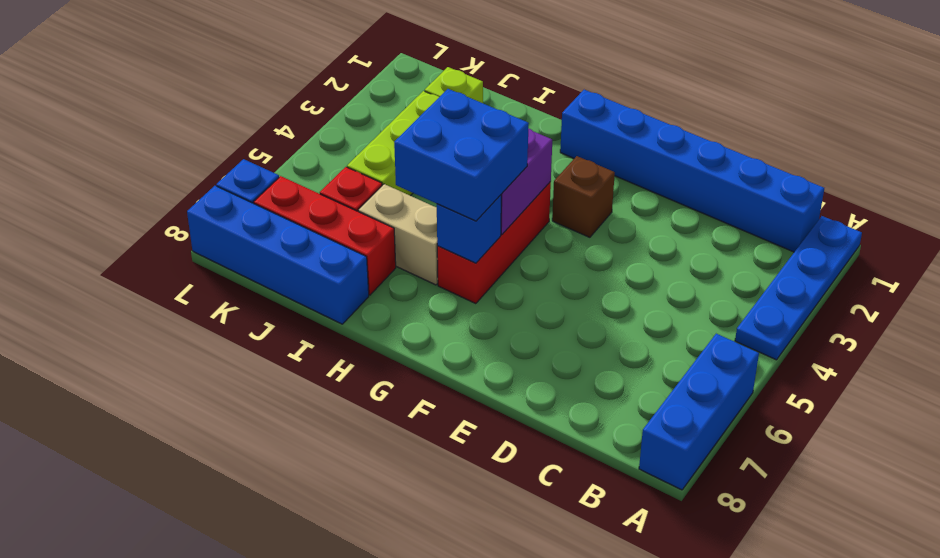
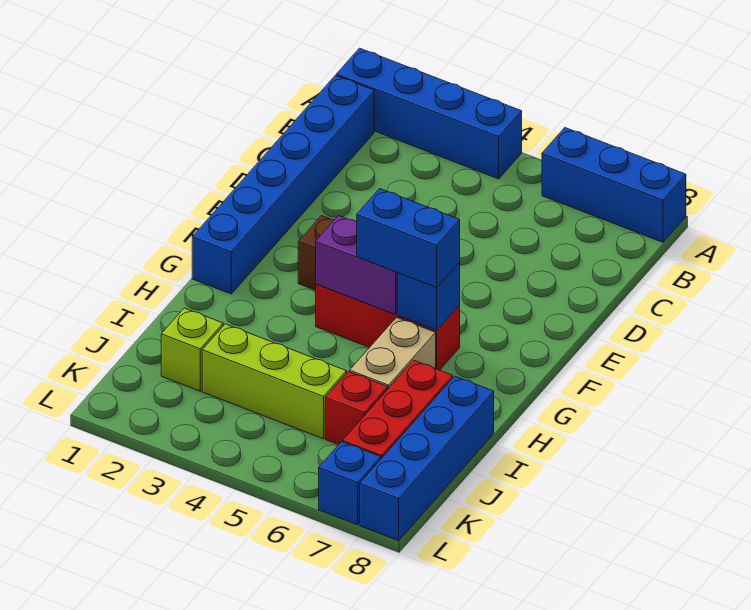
blue 1x4 plate [735,216,862,360] -> blue 1x4 brick [336,48,522,179]
blue 2x2 brick [394,89,529,221] -> blue 1x2 brick [357,189,460,287]

